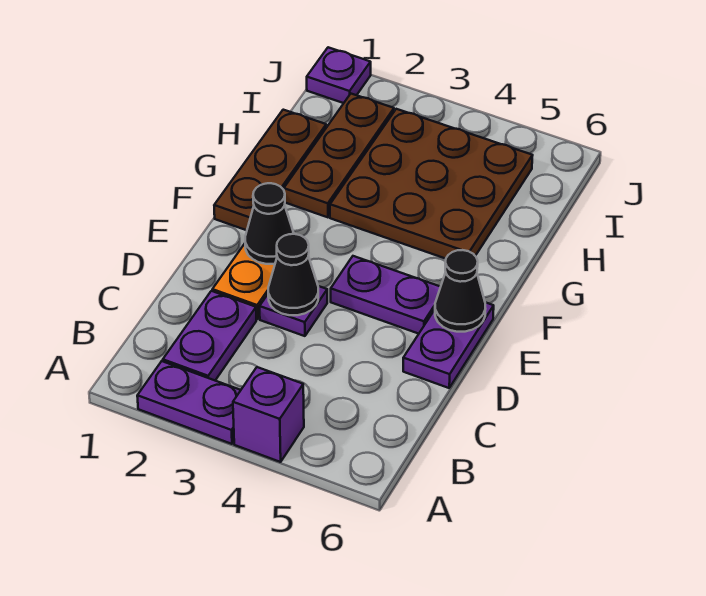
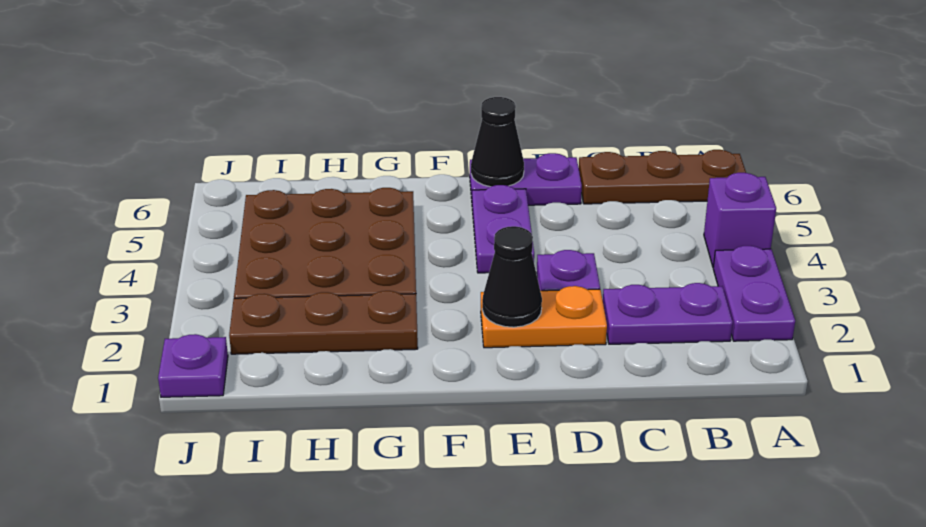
black 1x1 cone [268,234,318,315] -> none
brown 1x3 plate [214,110,326,230] -> brown 1x3 plate moved to [579,150,746,204]

